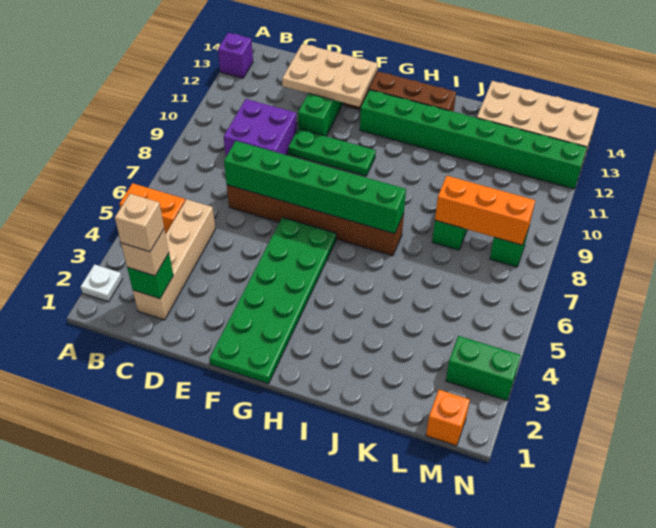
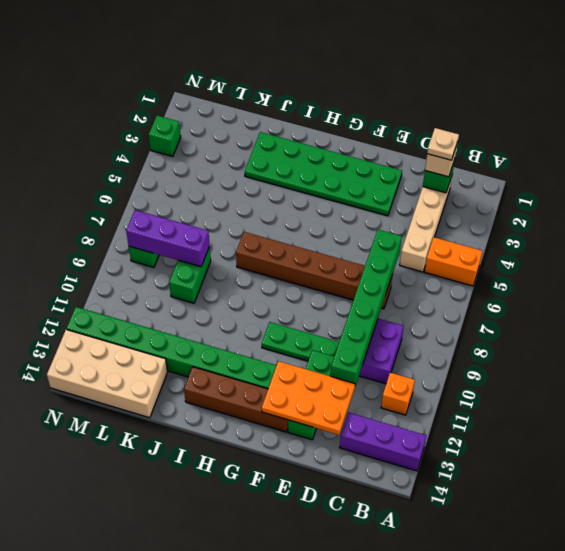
white 1x1 plate [81,264,122,302] -> none
purple 1x1 brick [218,33,253,78] -> purple 1x3 brick [340,413,426,471]
tan 1x1 brick [115,194,164,252] -> tan 1x1 plate [427,128,459,160]
green 1x6 brick [224,141,406,234] -> green 1x6 brick turned to [331,230,402,386]
tan 2x3 plate [282,44,378,107] -> orange 2x3 plate [262,361,355,435]
green 2x6 plate [210,217,336,384] -> green 2x6 plate turned to [245,132,402,216]
orange 1x3 brick [435,176,535,245] -> purple 1x3 brick [126,210,210,267]
orange 1x1 brick [426,390,470,446] -> orange 1x1 brick moved to [381,373,415,415]
green 1x2 brick [446,336,521,401] -> green 1x1 brick [149,116,181,157]

